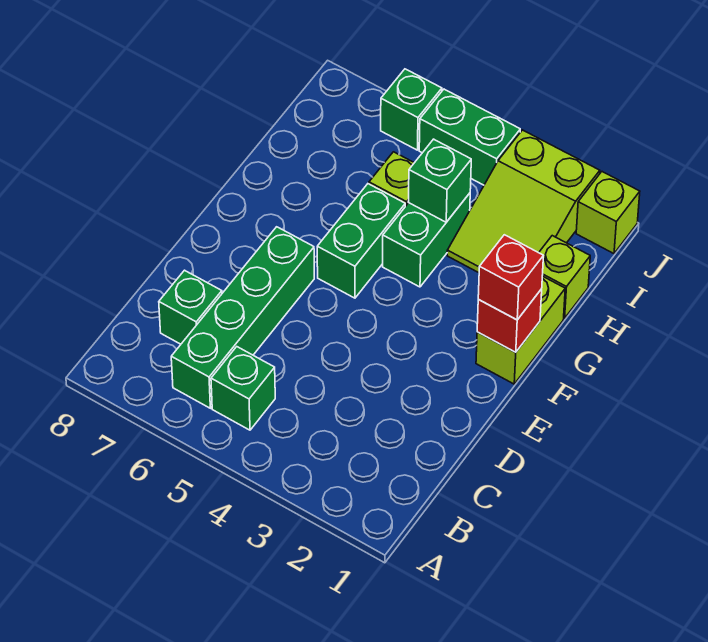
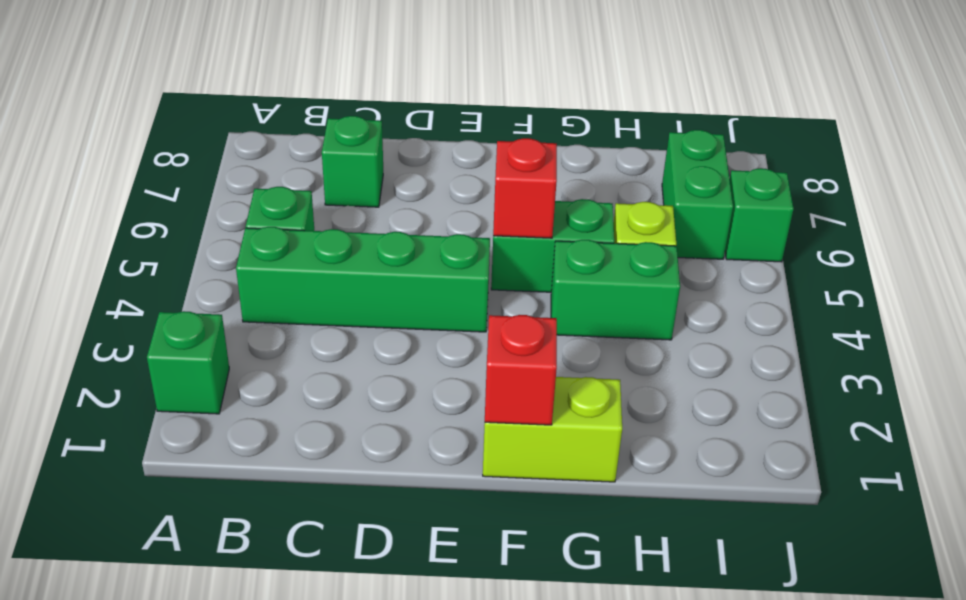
green 1x4 brick [171,227,314,408] -> green 1x4 brick moved to [236,227,490,332]
red 1x1 brick [478,235,543,320] -> red 1x1 brick moved to [493,138,557,238]
lime 1x1 brick [539,236,590,318] -> none
lime 2x3 slope [447,130,600,273] -> none
green 1x1 brick [409,139,471,222] -> green 1x1 brick moved to [147,311,229,414]
lime 1x1 brick [576,172,640,254] -> none
green 1x2 brick [419,89,520,185] -> green 1x2 brick moved to [662,130,733,259]

